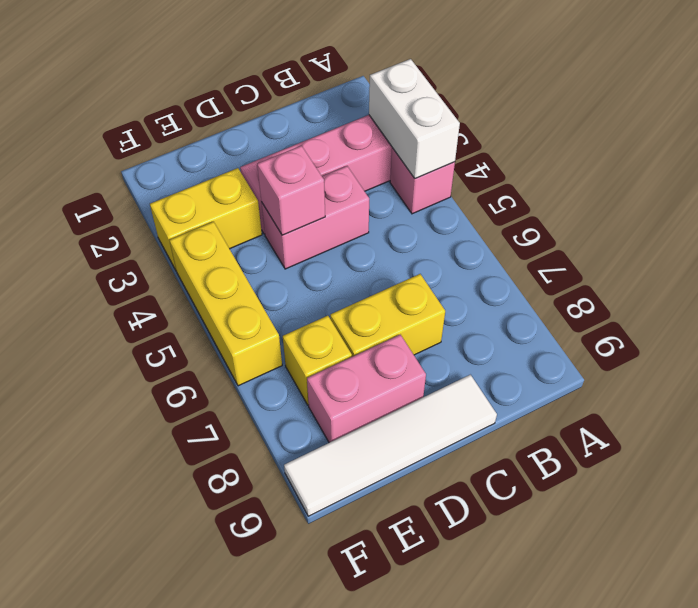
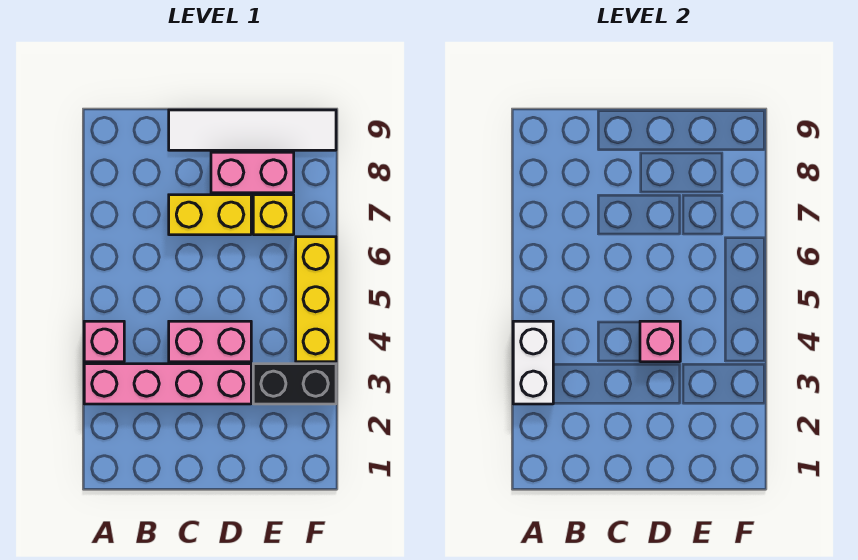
yellow 1x2 brick [150,168,262,271] -> black 1x2 brick [253,364,336,404]

